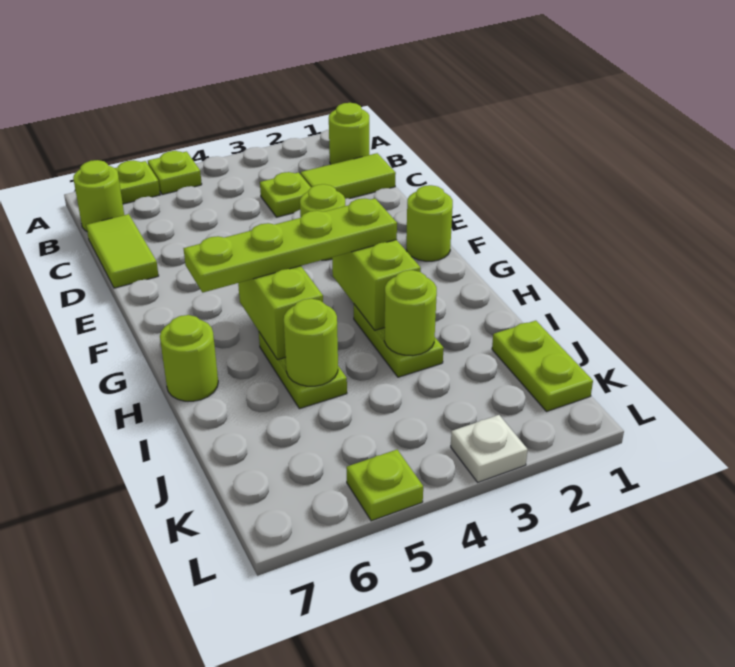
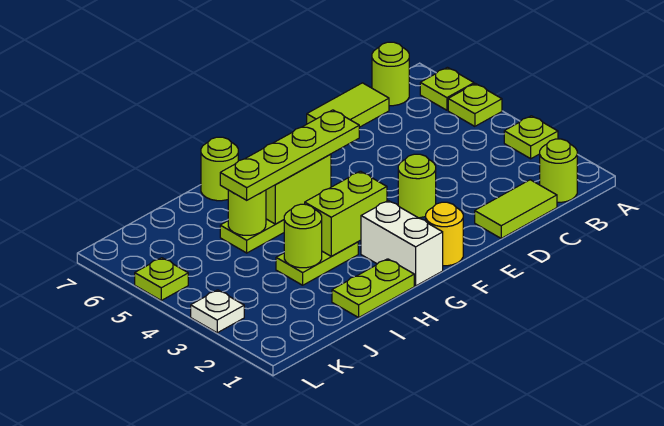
lime 1x2 tile [301,153,396,199] -> lime 1x2 tile turned to [475,180,557,238]
lime 1x1 plate [260,172,311,217] -> lime 1x1 plate moved to [504,116,558,159]
lime 1x1 round brick [406,185,453,261] -> yellow 1x1 round brick [426,202,463,266]
none -> white 1x2 brick [361,201,443,286]
lime 1x4 plate [184,198,397,293] -> lime 1x4 plate turned to [220,110,359,200]
lime 1x2 plate [492,321,593,411] -> lime 1x2 plate moved to [332,259,414,318]

